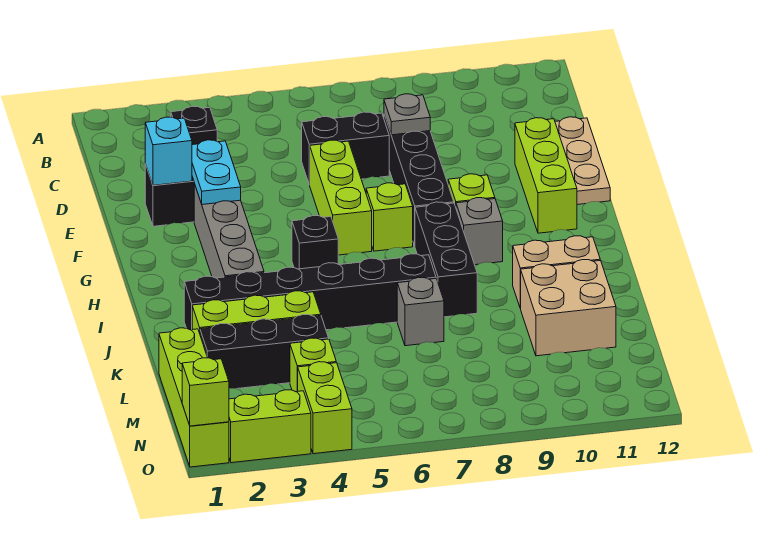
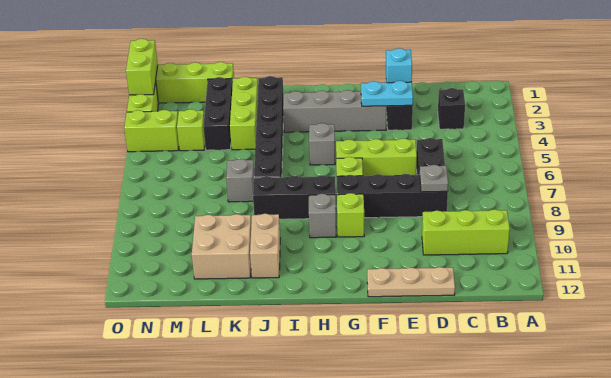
lime 1x3 brick [515,118,577,233] -> lime 1x3 brick moved to [422,209,510,255]
black 1x1 brick [292,216,338,269] -> grey 1x1 brick [309,123,335,165]
lime 1x1 brick [182,358,229,426] -> lime 1x2 brick [126,39,158,95]

